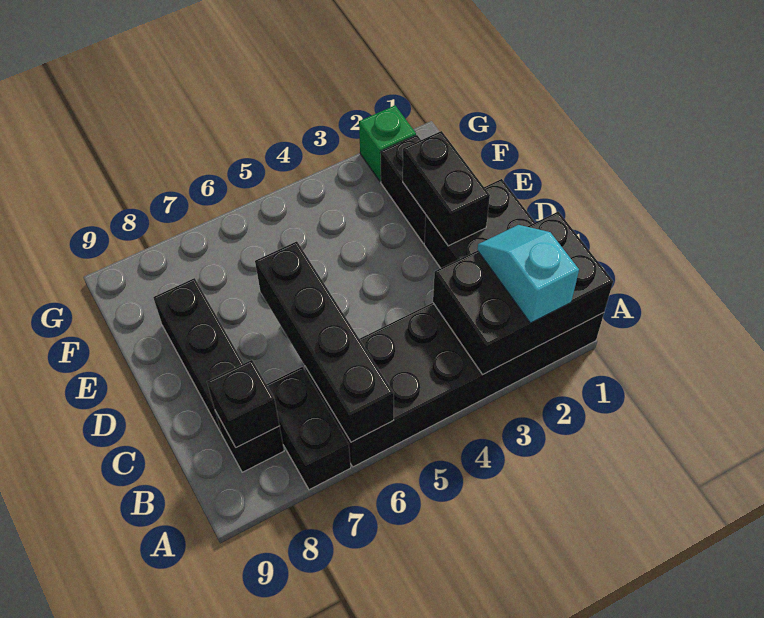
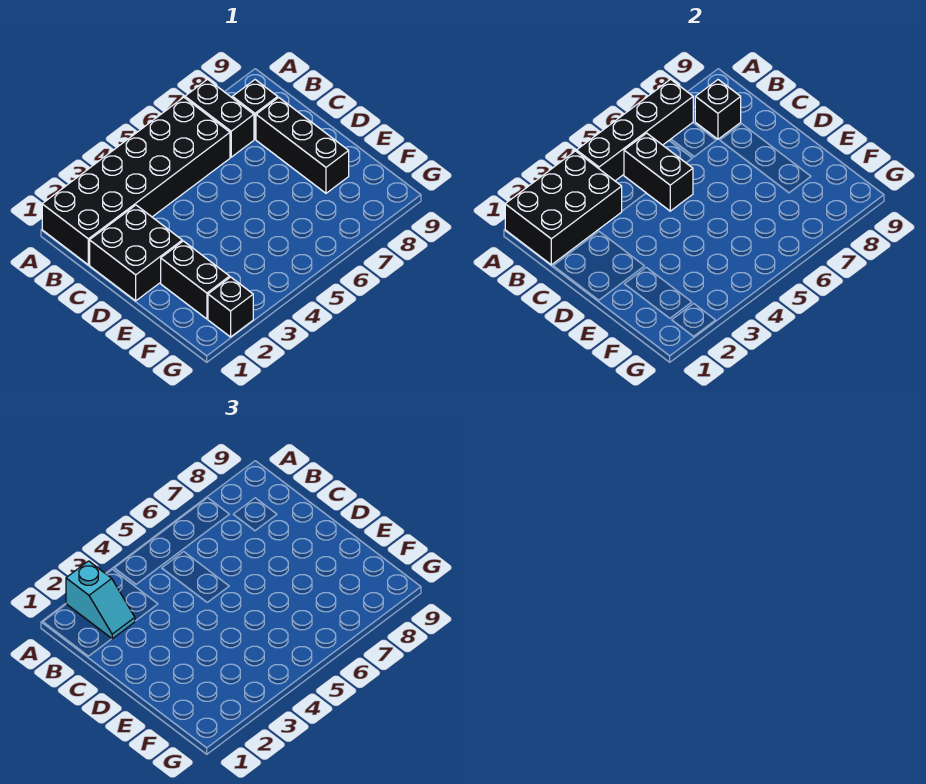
black 1x4 brick [255,241,394,442] -> black 1x4 brick turned to [577,79,693,181]
black 1x2 brick [403,131,490,246] -> black 1x2 brick moved to [624,133,693,211]
green 1x1 brick [359,106,416,181] -> black 1x1 brick [208,277,253,337]

